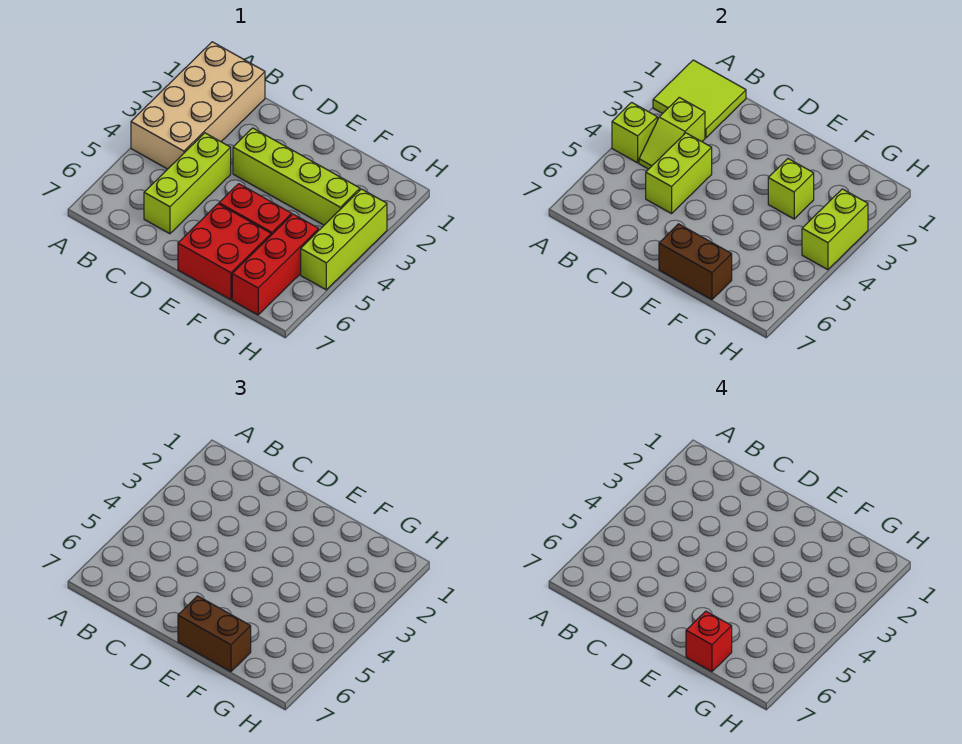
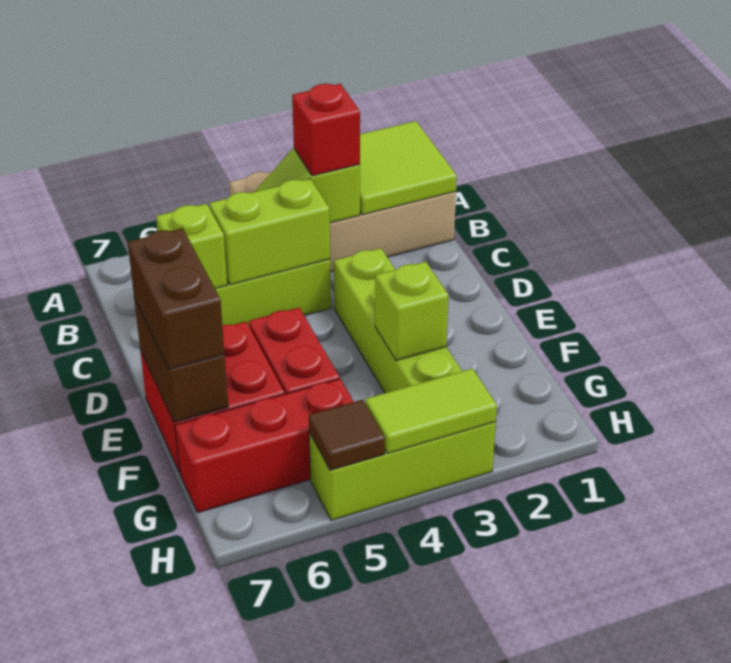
lime 1x1 brick [612,102,657,163] -> lime 1x1 brick moved to [156,204,227,289]
red 1x1 brick [686,611,732,672] -> red 1x1 brick moved to [292,84,360,176]
lime 1x2 brick [802,189,868,270] -> lime 1x2 tile [365,369,497,453]
none -> brown 1x1 tile [309,400,385,470]

